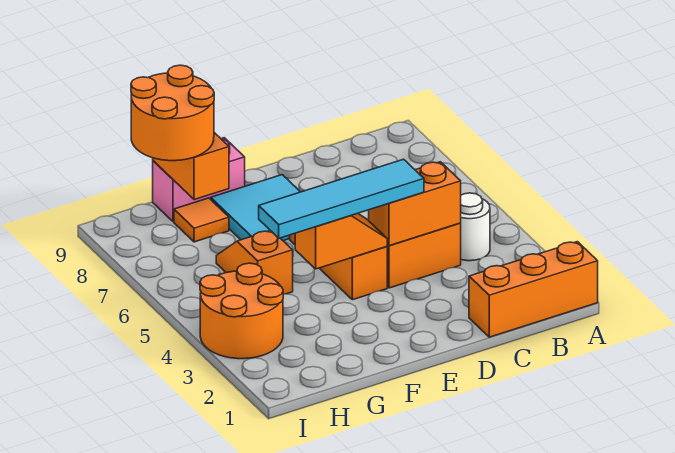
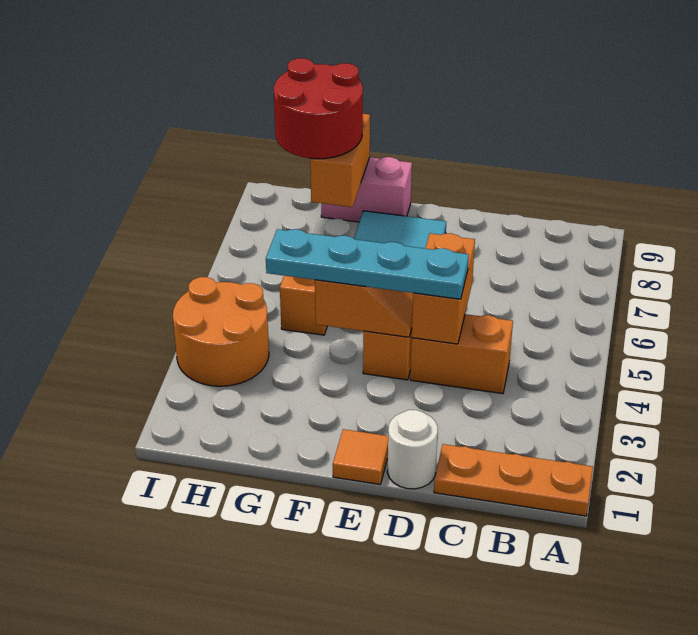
orange 1x3 brick [469,242,598,337] -> orange 1x3 plate [434,444,593,516]
white 1x1 round brick [460,193,490,261] -> white 1x1 round brick moved to [387,410,438,489]
orange 1x2 brick [369,162,461,246] -> orange 1x2 brick turned to [412,233,475,344]
cyan 1x4 tile [259,159,424,238] -> cyan 1x4 plate [266,229,469,299]
orange 1x1 tile [174,198,229,242] -> orange 1x1 tile moved to [333,429,388,484]
orange 2x2 round brick [131,65,214,161] -> red 2x2 round brick [274,58,363,159]

